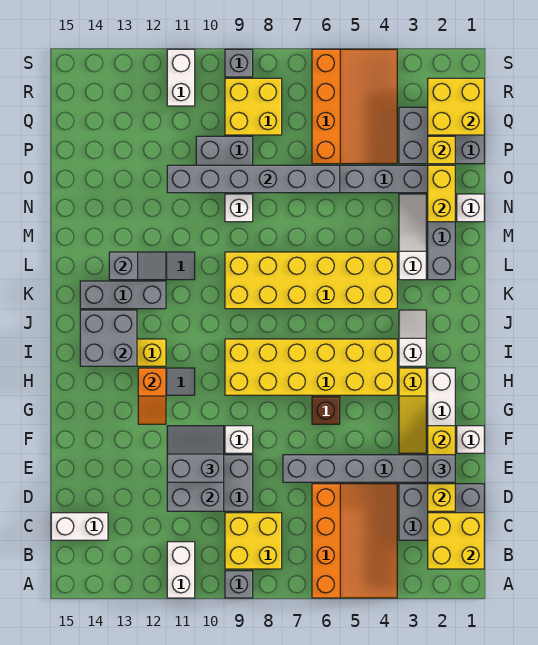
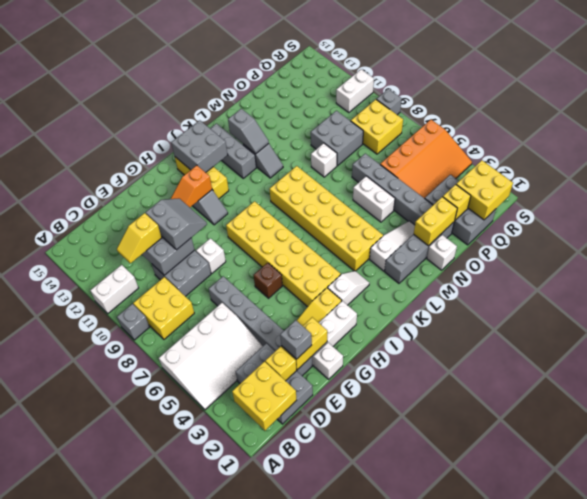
orange 3x4 slope [312,484,397,598] -> white 3x4 slope [159,303,263,410]
none -> yellow 1x2 slope [117,213,162,263]
white 1x2 brick [51,513,108,540] -> white 1x2 brick moved to [353,176,395,222]
grey 1x6 brick [167,165,340,193] -> none

